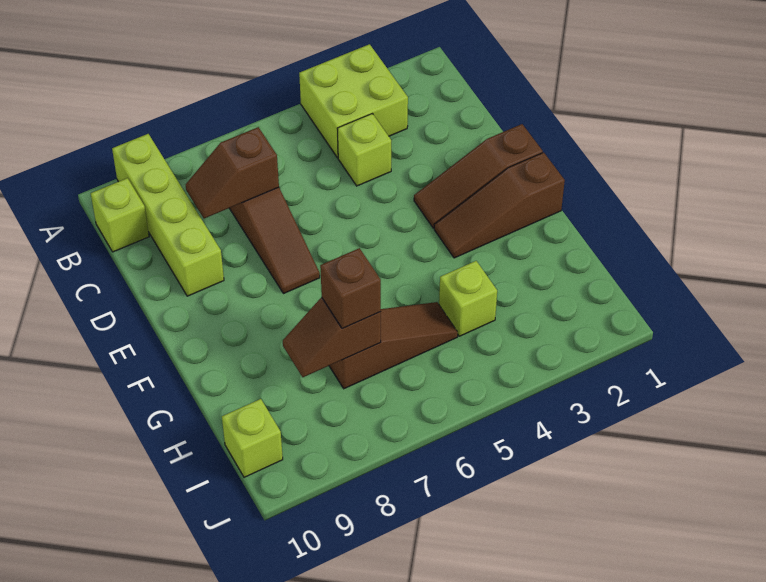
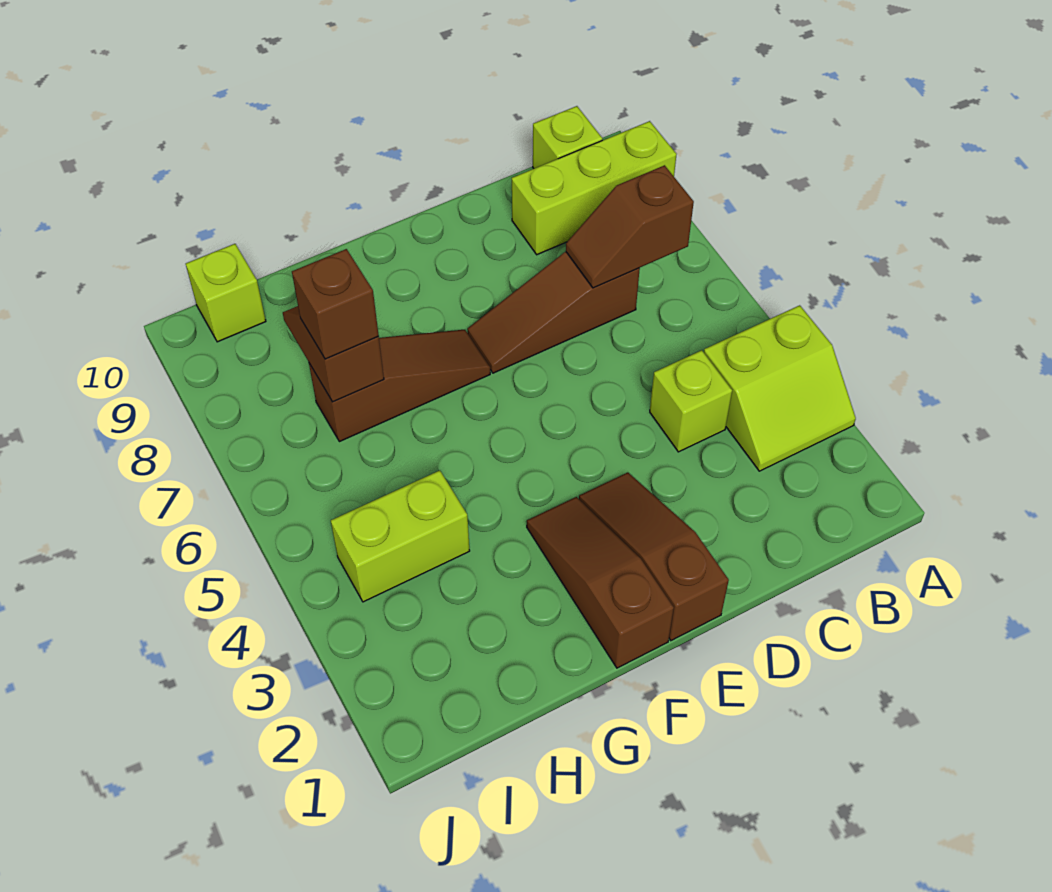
lime 2x2 brick [299,44,408,158] -> lime 2x2 slope [704,305,856,471]
lime 1x4 brick [112,134,224,296] -> lime 1x3 brick [512,121,677,255]
brown 1x2 slope [186,127,279,218] -> brown 1x2 slope turned to [566,165,694,288]
lime 1x1 brick [439,261,497,336] -> lime 1x2 brick [331,470,470,602]
brown 1x3 slope [329,302,458,389] -> brown 1x3 slope turned to [309,330,490,442]

